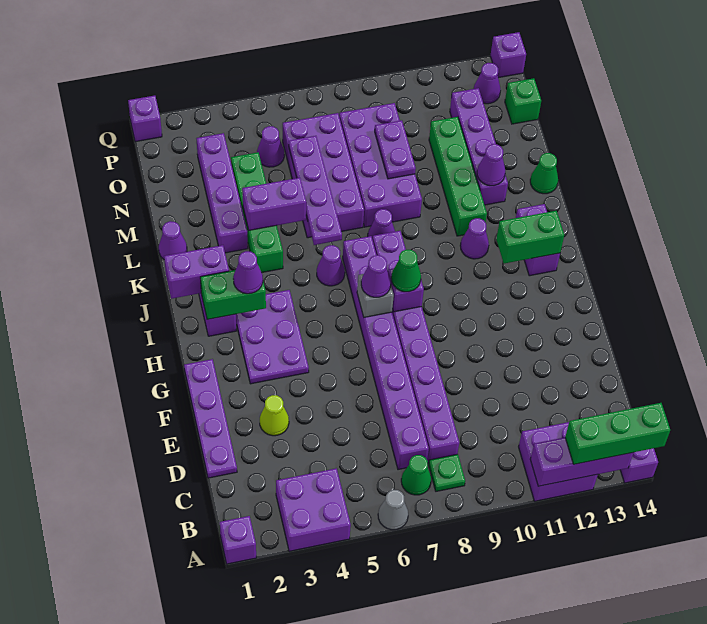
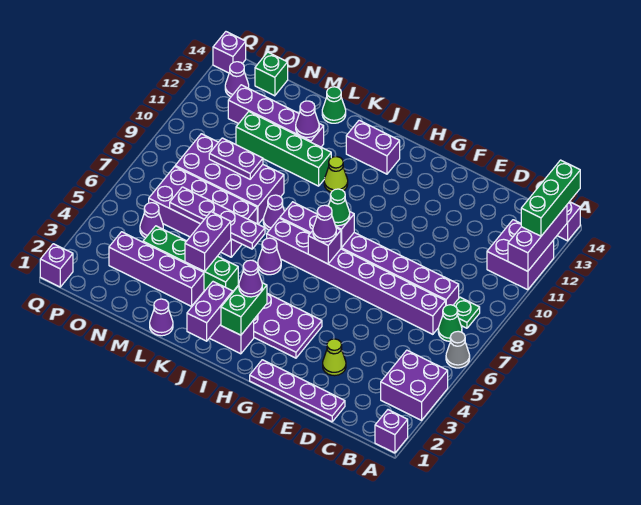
grey 1x1 brick [357,274,394,317] -> purple 1x1 brick [308,228,341,264]
green 1x2 brick [496,211,564,263] -> none
purple 1x1 cone [460,218,489,259] -> lime 1x1 cone [324,157,348,192]

